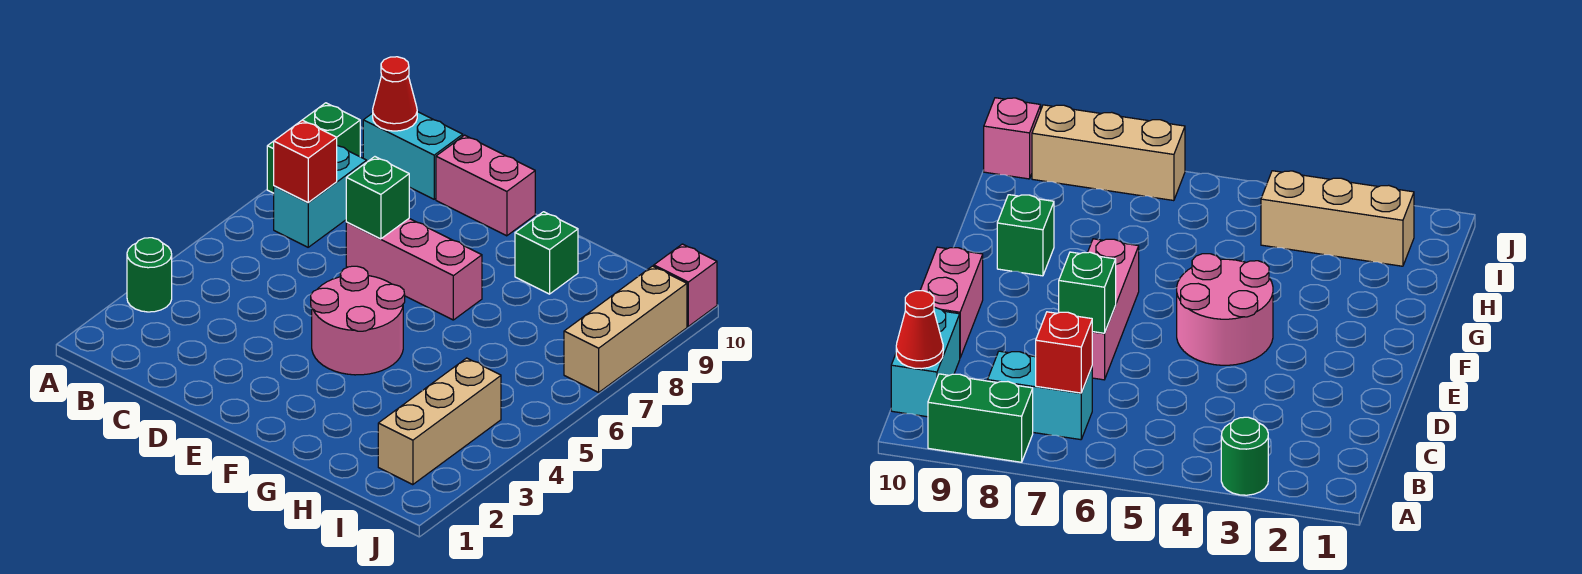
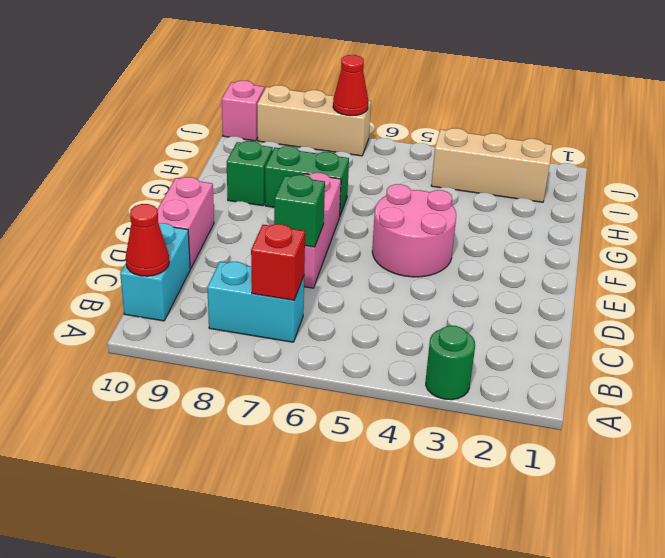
green 1x2 brick [267,103,360,193] -> green 1x2 brick moved to [265,146,349,217]
none -> red 1x1 cone [333,55,368,116]

